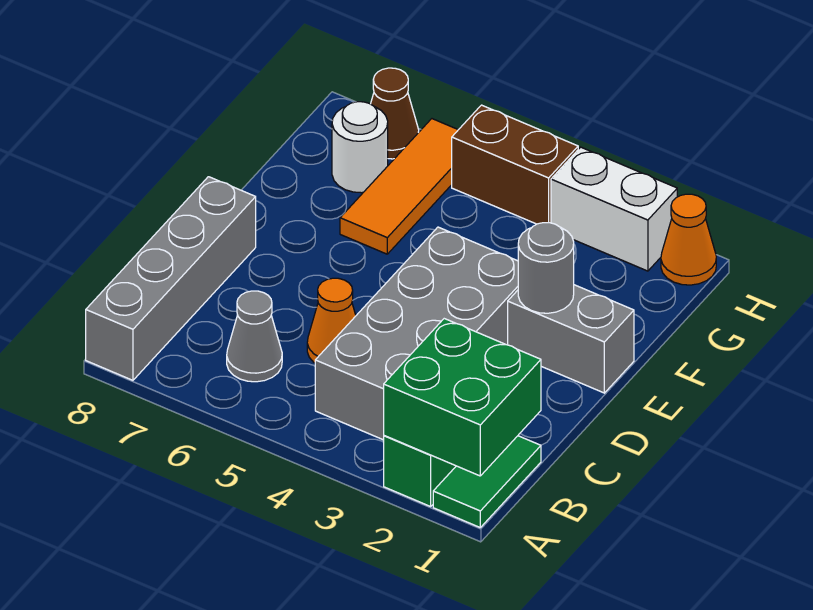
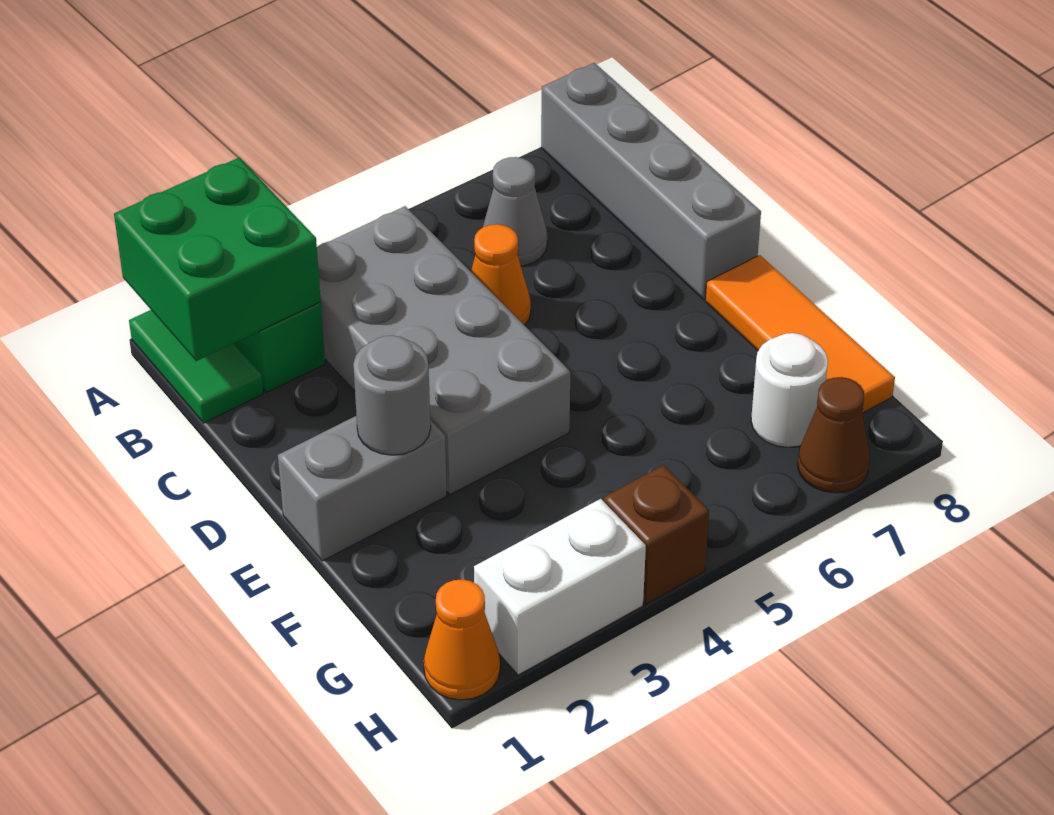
orange 1x3 tile [340,119,458,254] -> orange 1x3 tile moved to [705,255,895,413]
brown 1x2 brick [452,105,578,224] -> brown 1x1 brick [604,465,709,604]

